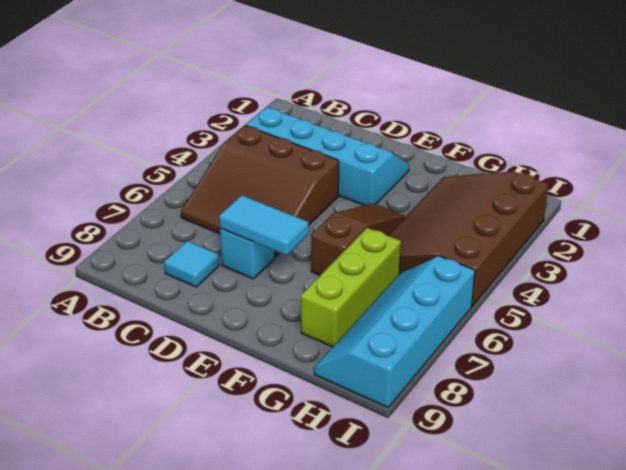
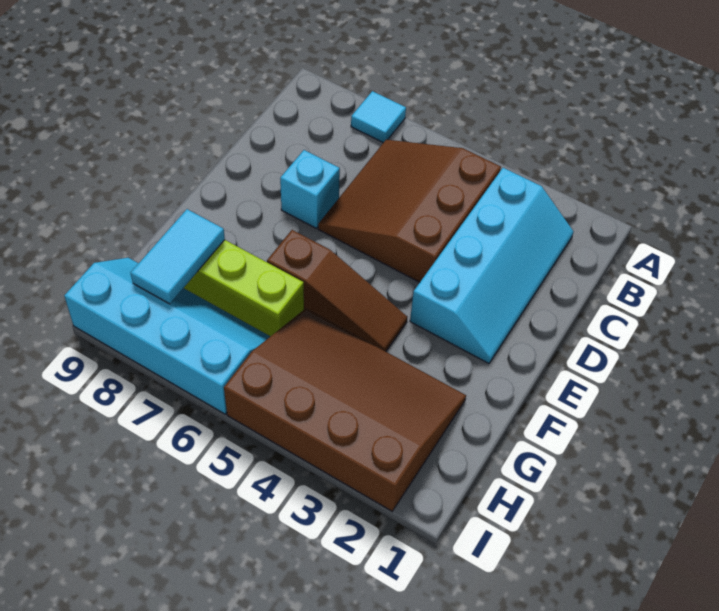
cyan 1x1 tile [164,241,219,287] -> cyan 1x1 tile moved to [351,91,406,143]
cyan 1x2 tile [219,195,309,255] -> cyan 1x2 tile moved to [131,209,225,304]

